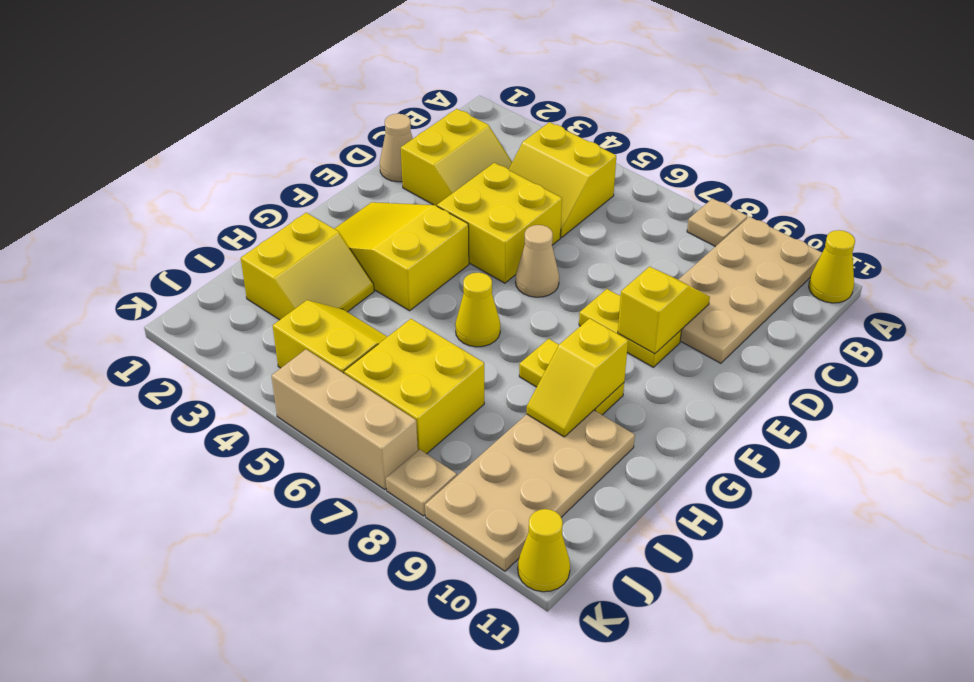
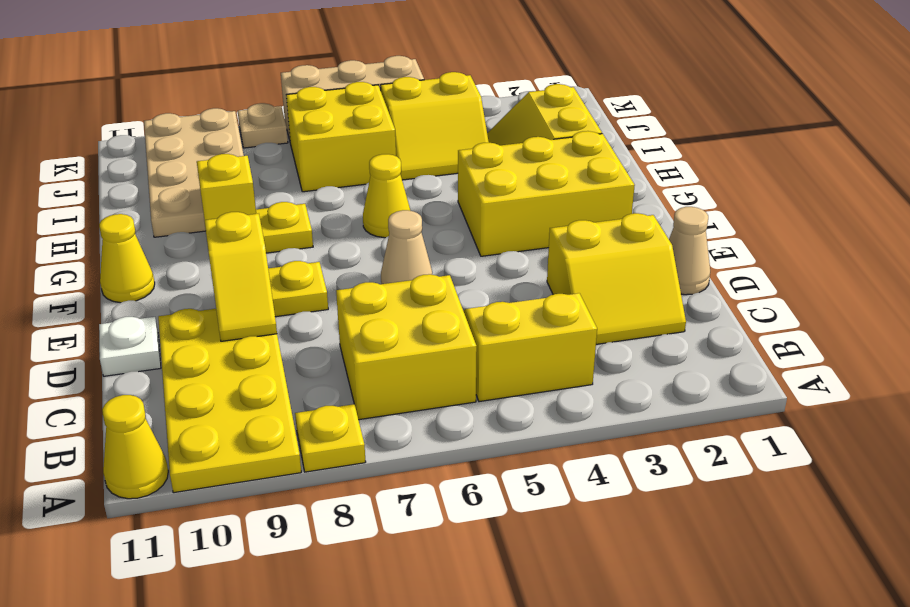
tan 1x1 plate [687,199,747,247] -> yellow 1x1 plate [295,404,366,472]
tan 2x4 plate [678,217,822,363] -> yellow 2x4 plate [158,309,301,493]
yellow 2x2 slope [401,109,512,206] -> yellow 2x2 slope turned to [547,213,686,344]
yellow 2x2 brick [437,163,562,283] -> yellow 2x2 brick moved to [336,274,477,420]
none -> white 1x1 plate [99,317,161,376]
yellow 2x3 slope [334,202,469,311] -> yellow 2x3 brick [458,131,635,256]
yellow 1x1 cone [518,509,570,592] -> yellow 1x1 cone moved to [99,214,155,303]

